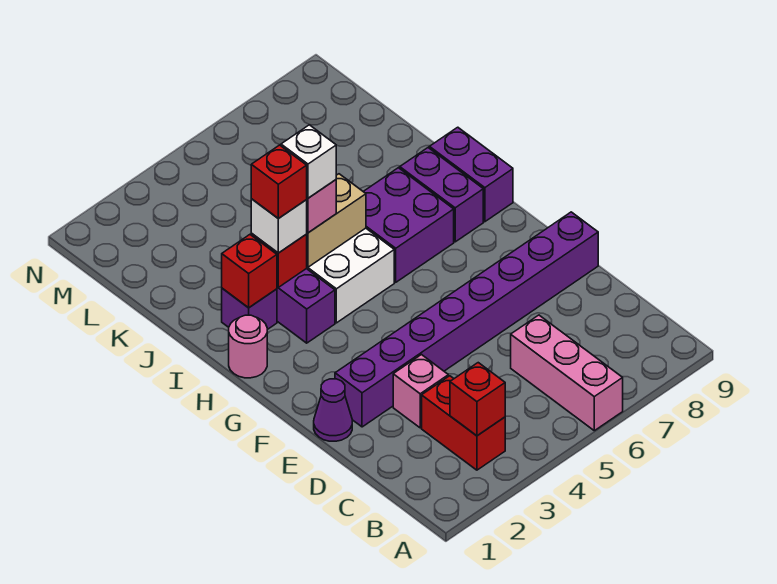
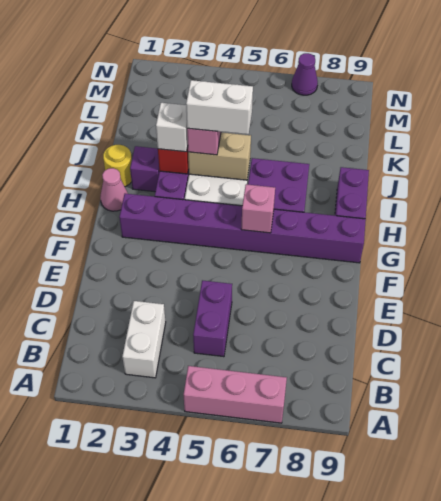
pink 1x3 brick [511,315,623,431] -> pink 1x3 brick turned to [184,366,287,423]
red 1x2 brick [422,376,505,470] -> white 1x2 brick [122,301,166,378]
red 1x1 brick [450,363,505,436] -> none
pink 1x1 brick [393,355,448,428] -> pink 1x1 brick moved to [241,184,275,233]
purple 1x1 cone [314,379,352,441] -> purple 1x1 cone moved to [292,53,318,95]
purple 1x8 brick [335,212,598,427] -> purple 1x8 brick moved to [119,194,366,263]
pink 1x1 round brick [229,315,267,378] -> pink 1x1 cone [100,168,128,211]
purple 1x2 brick [400,148,483,242] -> purple 1x2 brick moved to [193,280,232,357]
none -> yellow 1x1 round brick [103,145,132,187]
red 1x1 brick [222,235,277,307] -> none
red 1x1 brick [251,145,307,219] -> none
white 1x1 brick [281,125,336,198] -> white 1x2 brick [186,80,253,134]

